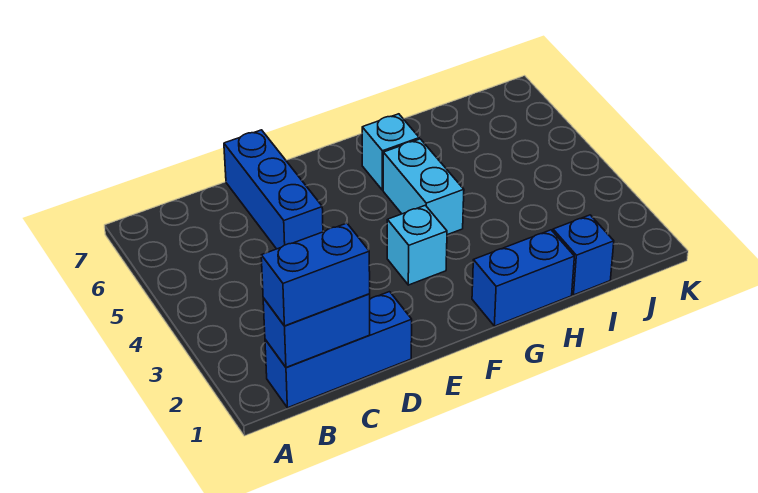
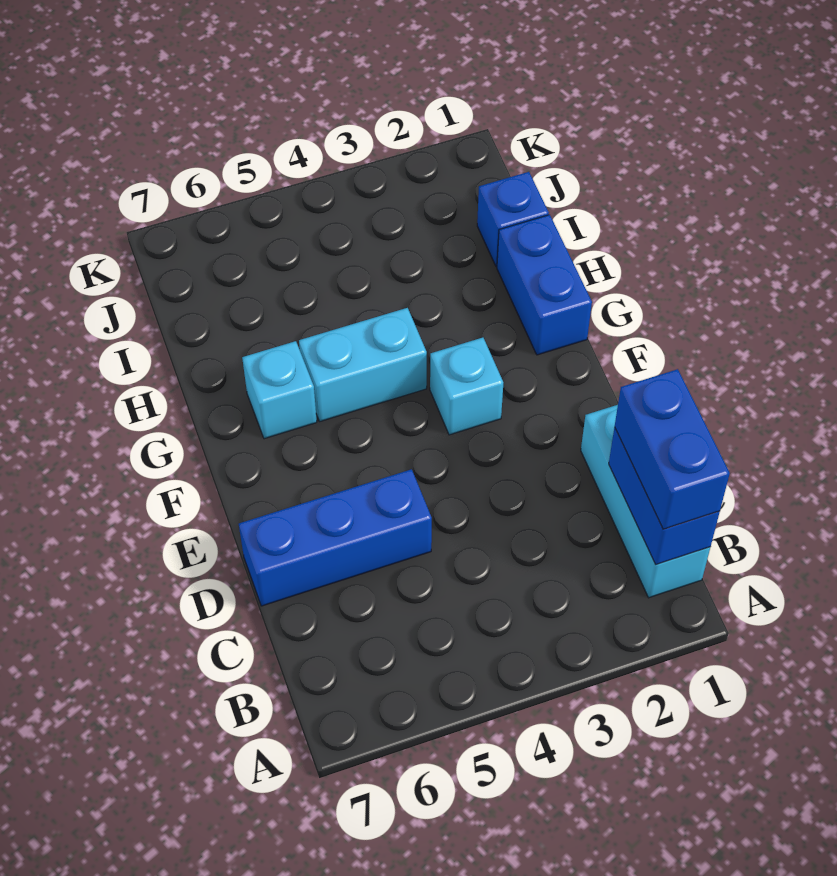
blue 1x3 brick [265,292,412,408] -> cyan 1x3 brick [581,405,710,598]

